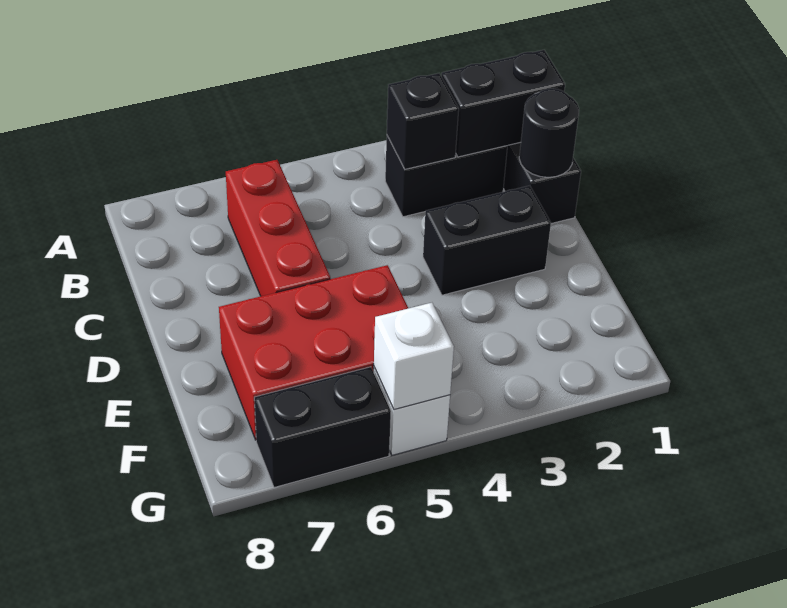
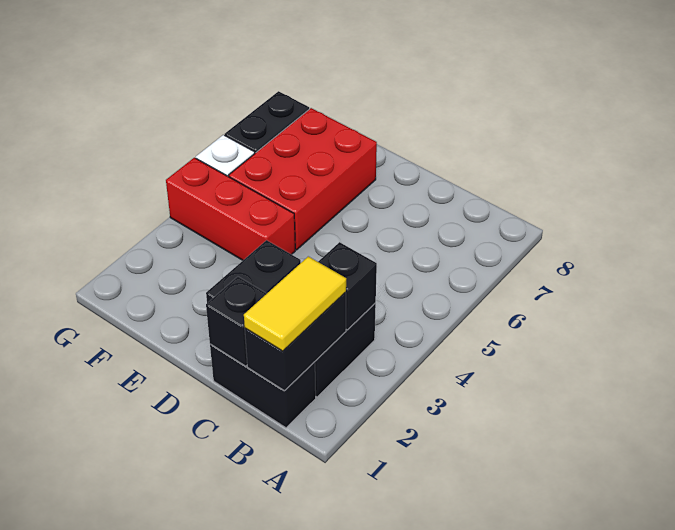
none -> yellow 1x2 tile [244,256,346,351]
red 1x3 brick [226,160,330,296] -> red 1x3 brick moved to [166,158,295,260]
black 1x1 round brick [519,88,579,177] -> black 1x1 brick [206,277,267,366]
white 1x1 brick [374,303,454,409] -> none

